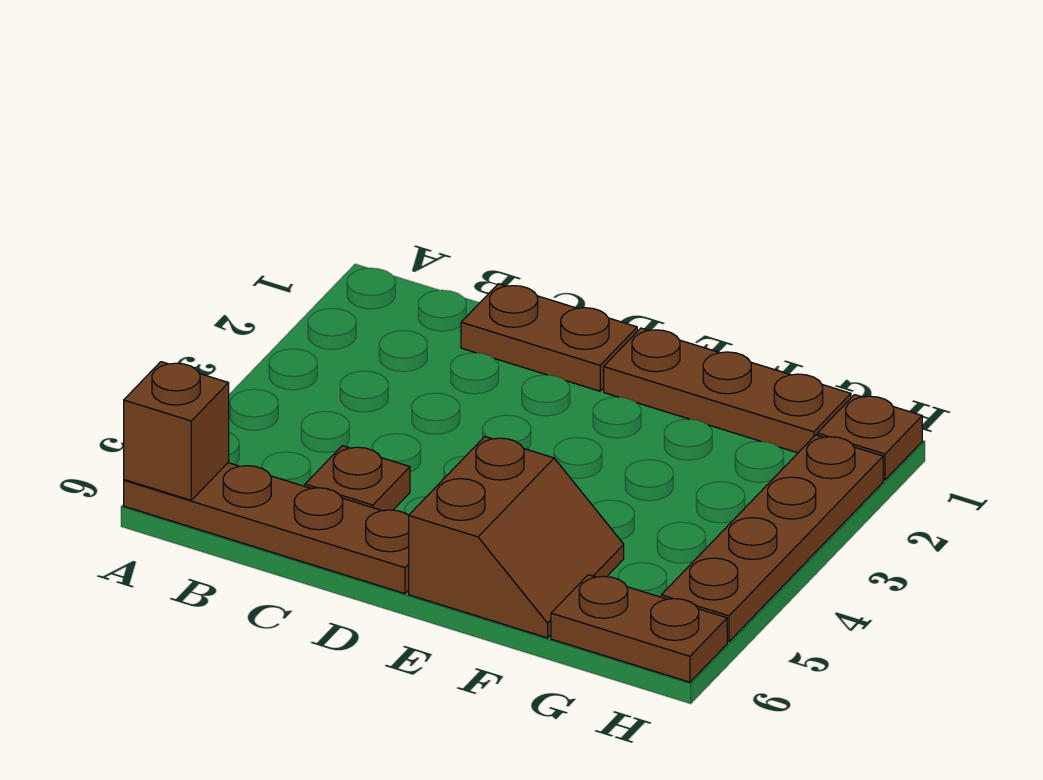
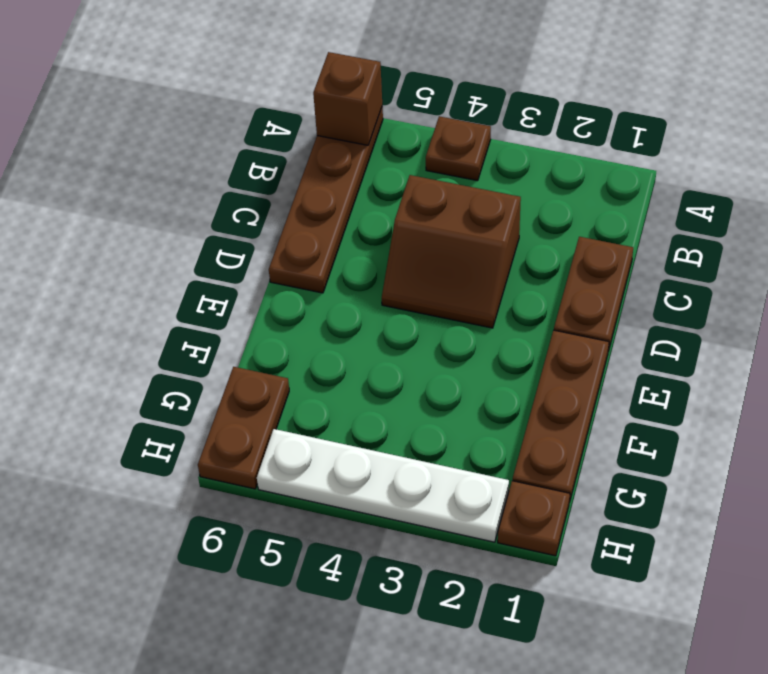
brown 1x1 plate [305,446,410,511] -> brown 1x1 plate moved to [426,116,491,181]
brown 2x2 slope [409,437,624,638] -> brown 2x2 slope moved to [382,175,521,328]
brown 1x4 plate [661,435,883,642] -> white 1x4 plate [257,429,509,542]

